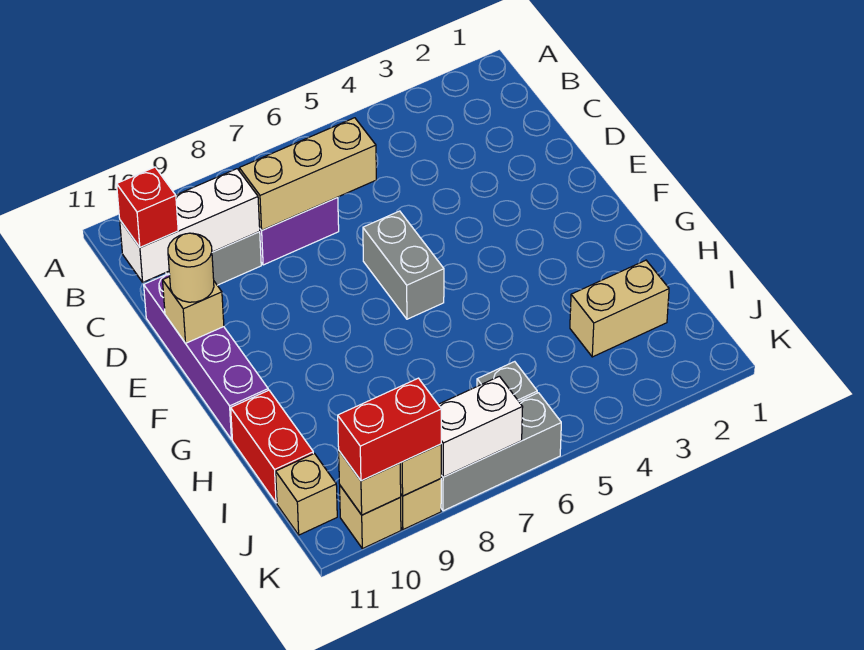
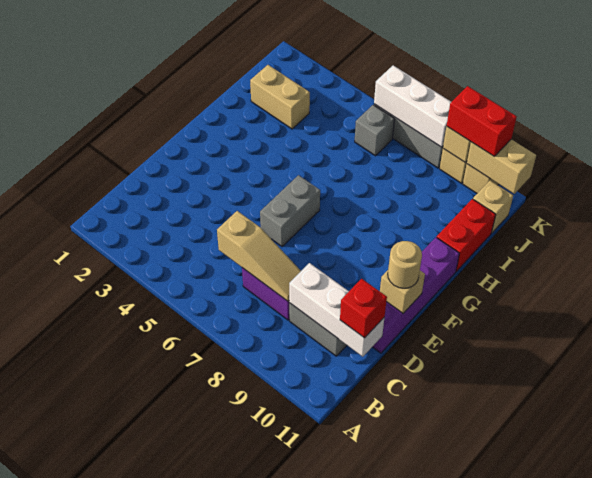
tan 1x3 brick [239,118,376,230] -> tan 1x3 slope [217,211,301,301]
white 1x2 brick [438,376,523,477] -> white 1x3 brick [374,65,451,147]
tan 1x1 brick [339,451,401,515] -> tan 1x2 brick [467,139,536,194]

